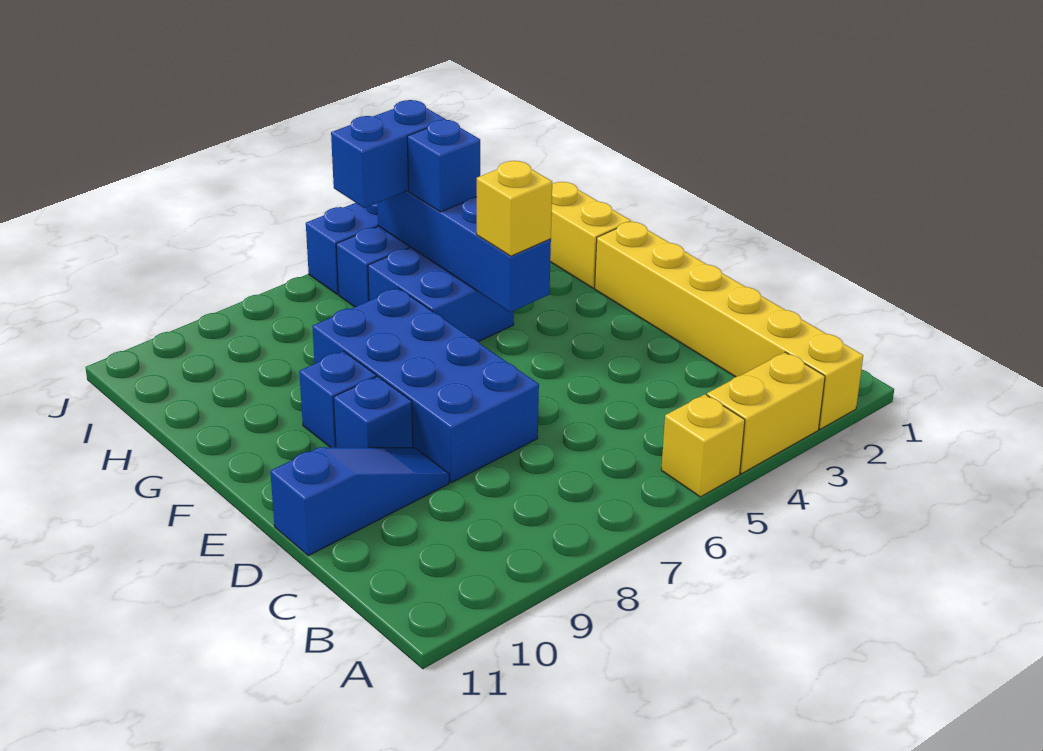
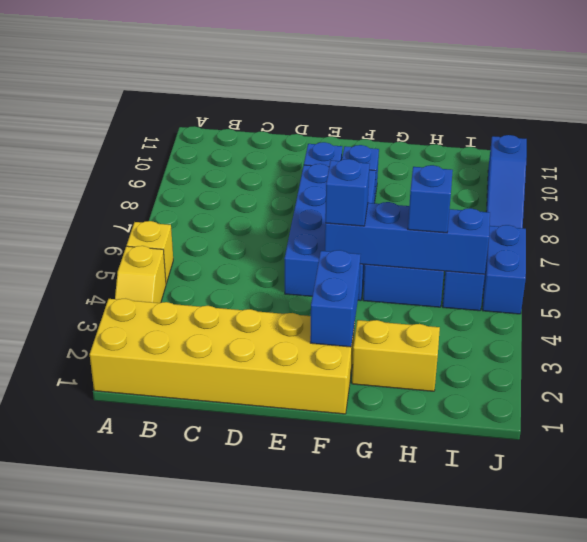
yellow 1x6 brick [595,221,863,429] -> yellow 2x6 brick [90,299,355,414]
yellow 1x2 brick [707,352,825,474] -> yellow 1x2 slope [115,246,166,303]
blue 2x4 brick [312,288,539,483] -> blue 2x4 brick turned to [284,164,376,301]
blue 1x3 slope [270,447,449,556] -> blue 1x3 slope moved to [486,135,527,228]
yellow 1x1 brick [477,161,552,256] -> blue 1x1 brick [325,159,370,226]
blue 1x2 brick [331,100,446,208] -> blue 1x2 brick moved to [310,250,360,347]

